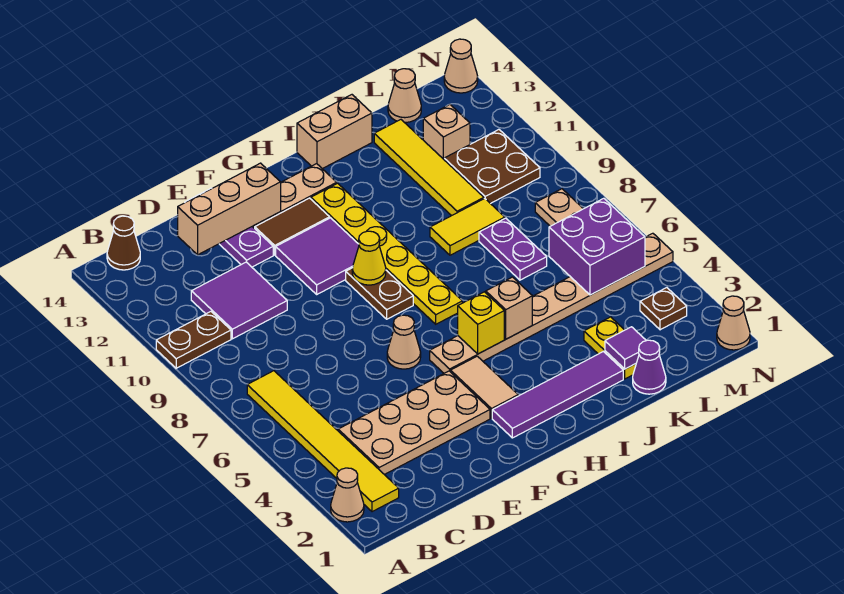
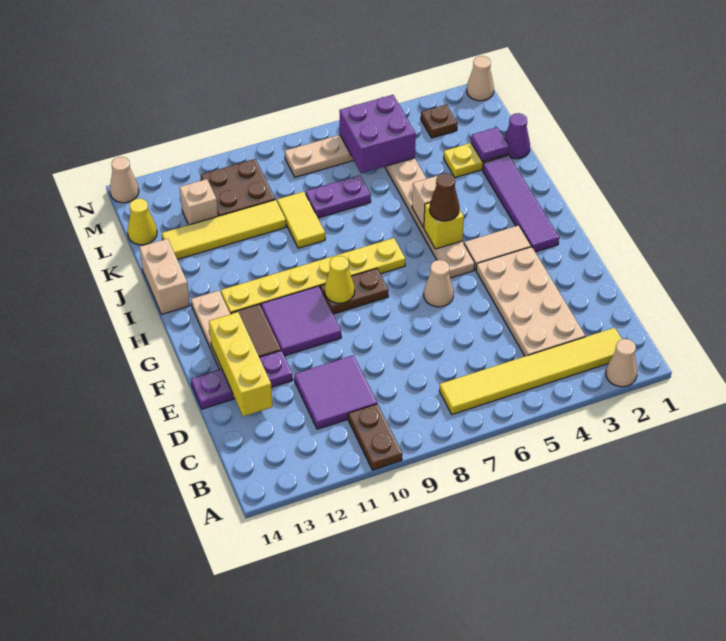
brown 1x1 cone [107,216,140,270] -> brown 1x1 cone moved to [430,173,459,221]
tan 1x3 brick [178,163,281,255] -> yellow 1x3 brick [209,312,273,416]
tan 1x1 cone [388,69,421,123] -> yellow 1x1 cone [128,198,157,245]

